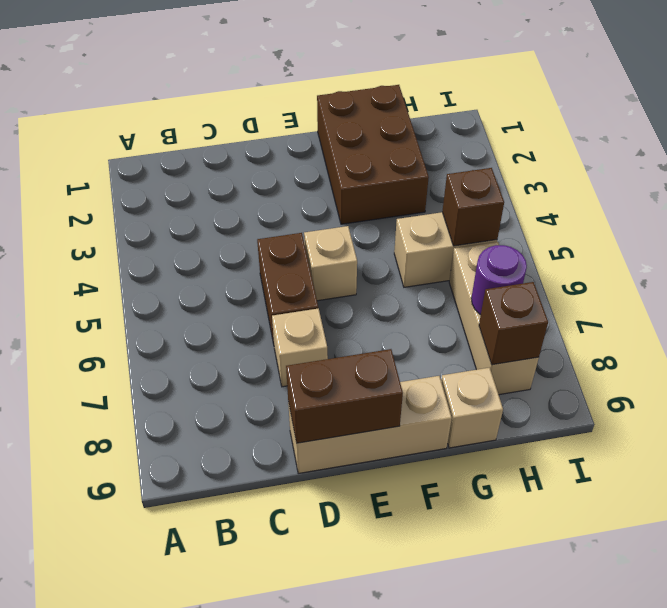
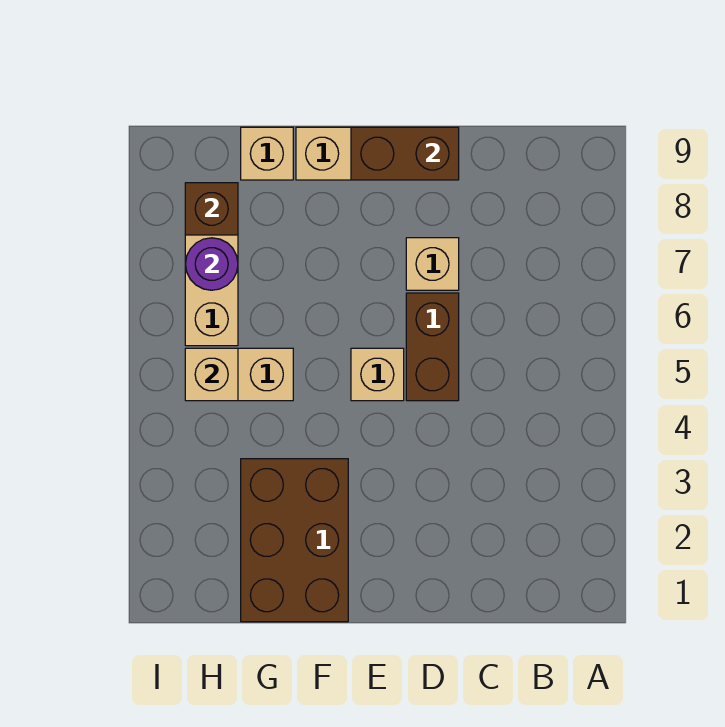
brown 1x1 brick [442,168,504,246] -> tan 1x1 brick [185,348,238,401]

